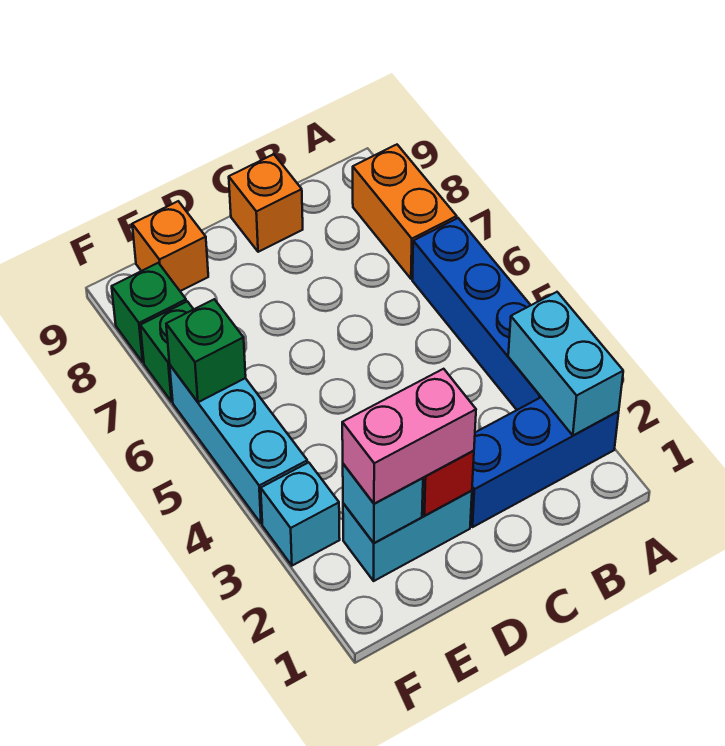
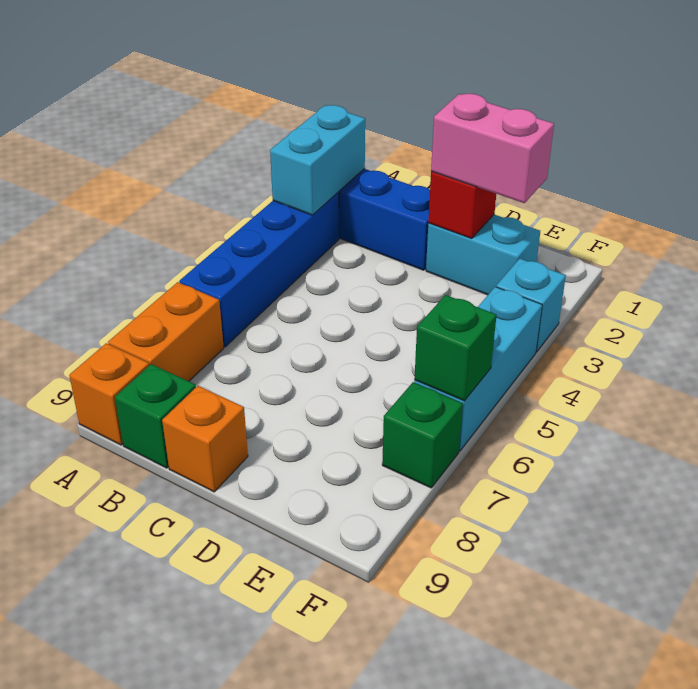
cyan 1x1 brick [343,464,423,543] -> none
orange 1x1 brick [132,201,208,291] -> orange 1x1 brick moved to [69,343,149,445]
green 1x1 brick [112,263,186,362] -> green 1x1 brick moved to [115,364,196,468]

